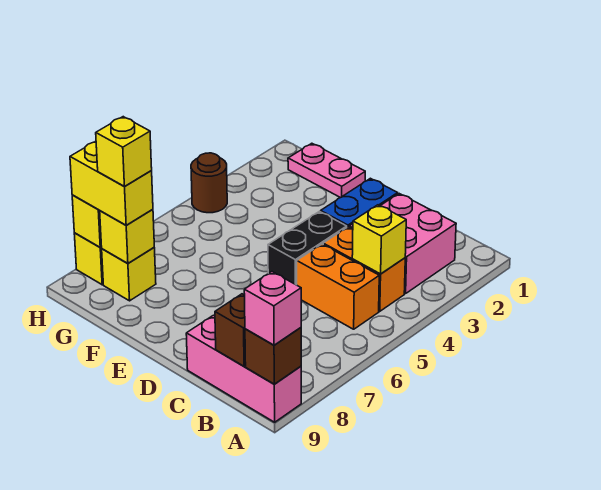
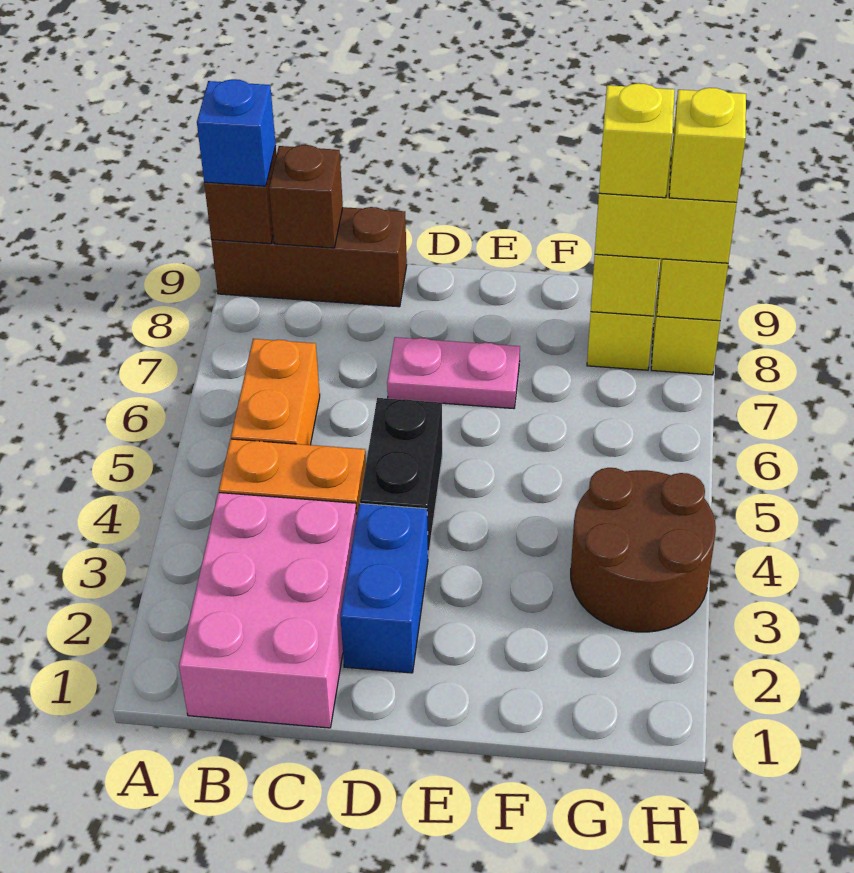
pink 1x3 brick [186,315,301,422] -> brown 1x3 brick [211,207,407,307]
pink 1x1 brick [244,272,301,345] -> blue 1x1 brick [197,79,276,186]
pink 2x2 brick [349,194,456,294] -> pink 2x3 brick [179,493,357,728]
yellow 1x1 brick [352,205,406,274] -> yellow 1x1 brick moved to [669,88,746,202]
orange 1x2 brick [297,244,379,329] -> orange 1x2 brick turned to [231,339,320,445]
pink 1x2 plate [288,143,365,198] -> pink 1x2 plate moved to [387,337,520,409]
brown 1x1 round brick [191,153,227,213] -> brown 2x2 round brick [571,468,716,632]

